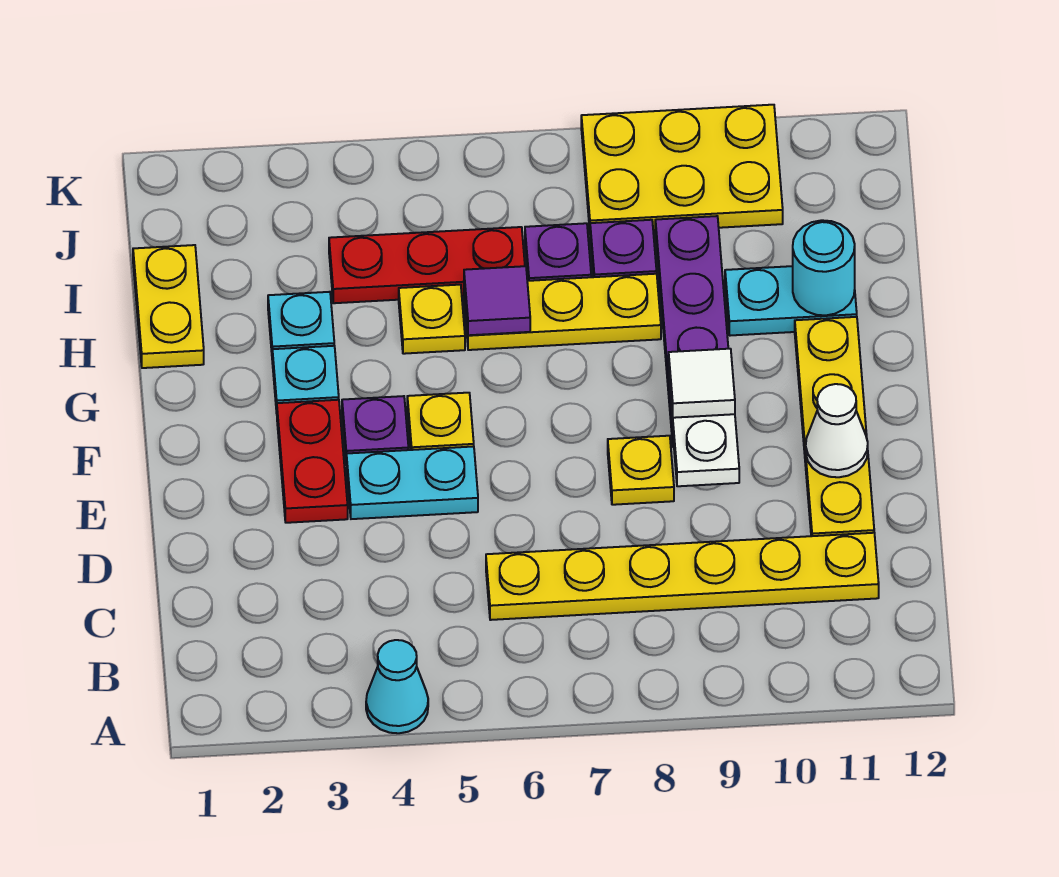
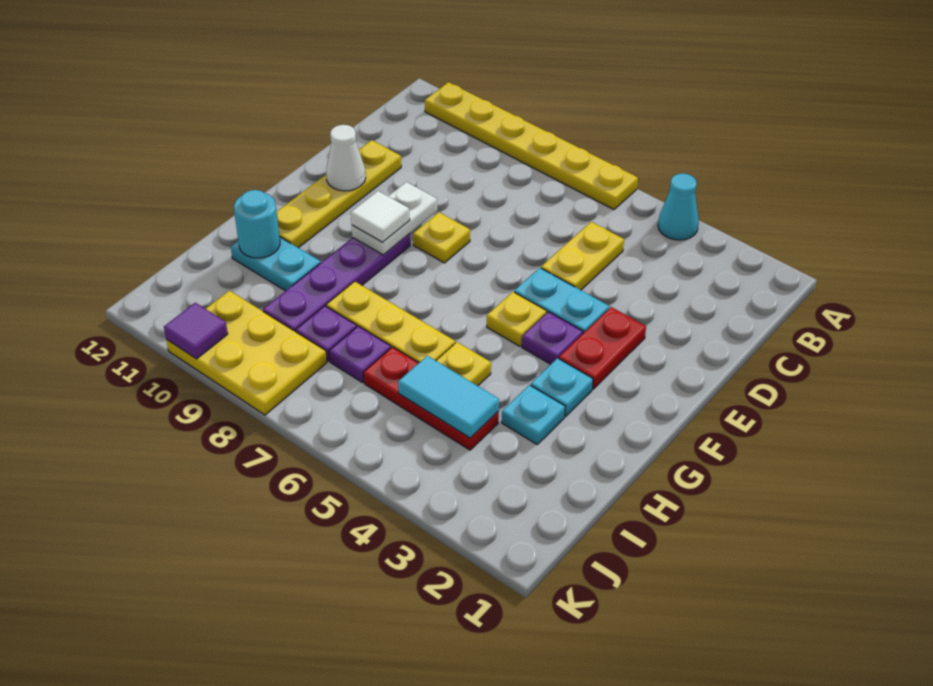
yellow 1x6 plate [486,533,879,620] -> yellow 1x6 plate moved to [425,82,638,210]
yellow 1x2 plate [133,245,204,368] -> yellow 1x2 plate moved to [541,222,624,290]
purple 1x1 tile [464,266,530,335] -> purple 1x1 tile moved to [164,303,228,359]
none -> cyan 1x2 tile [398,356,499,438]

